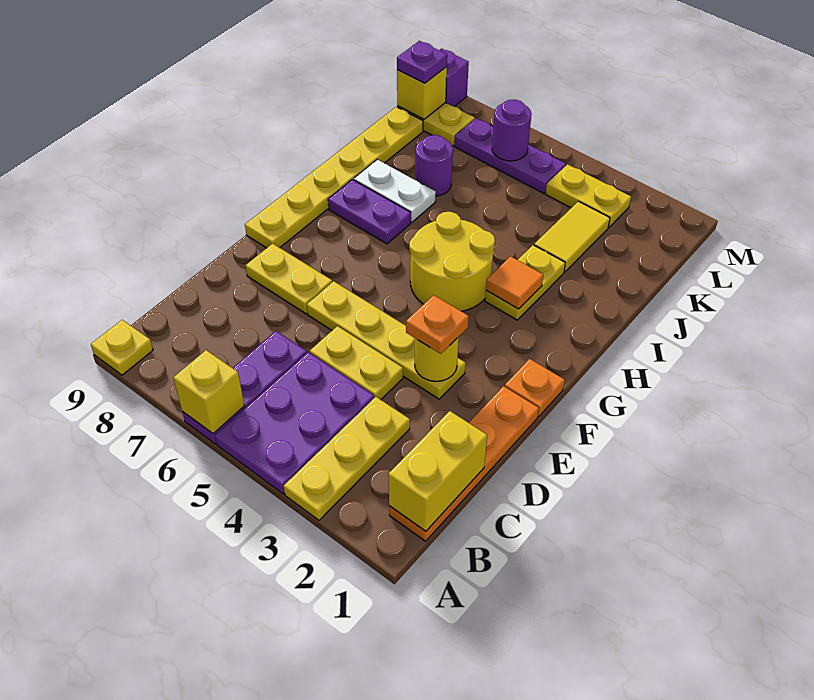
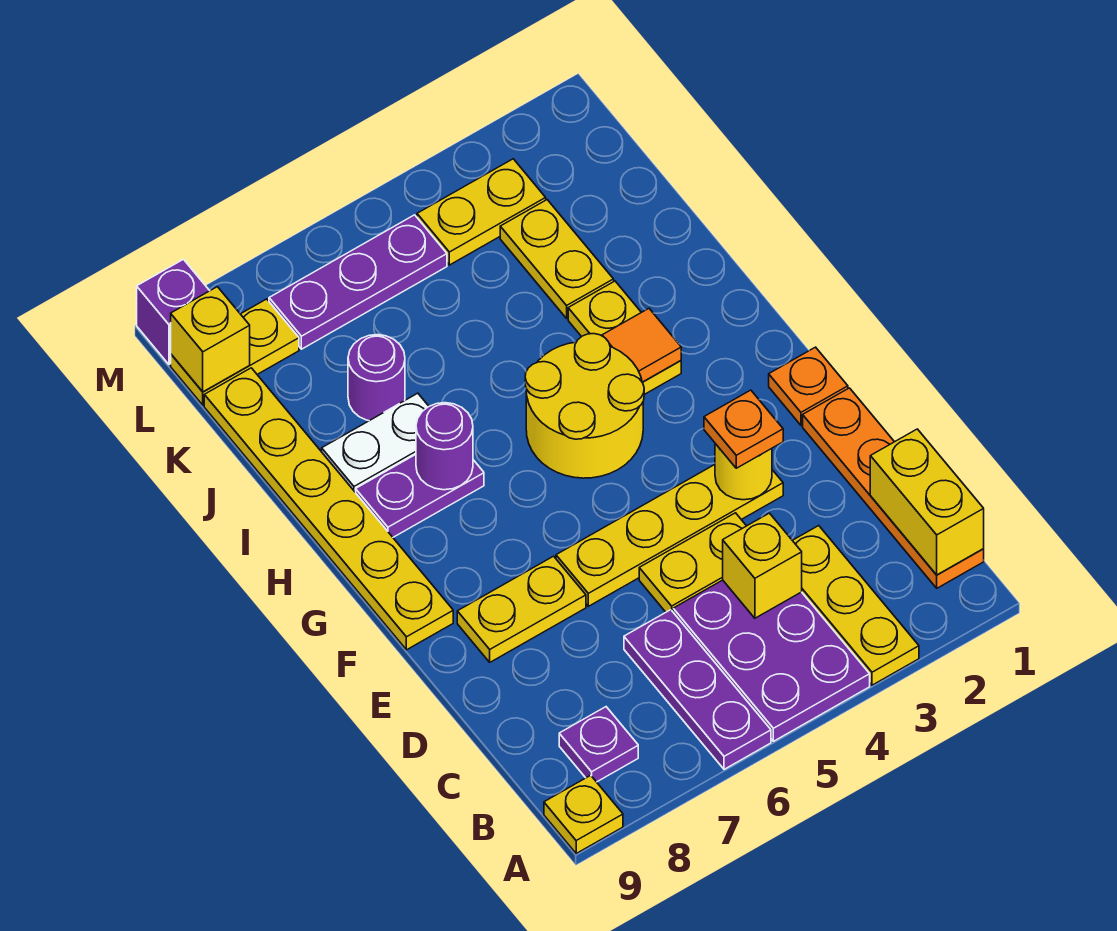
yellow 1x1 brick [173,350,244,433] -> yellow 1x1 brick moved to [723,513,802,618]
yellow 1x2 tile [534,201,610,272] -> yellow 1x2 plate [500,200,614,318]
purple 1x1 round brick [492,99,531,161] -> purple 1x1 round brick moved to [416,403,473,490]
purple 1x1 plate [397,41,447,83] -> purple 1x1 plate moved to [559,707,638,782]

